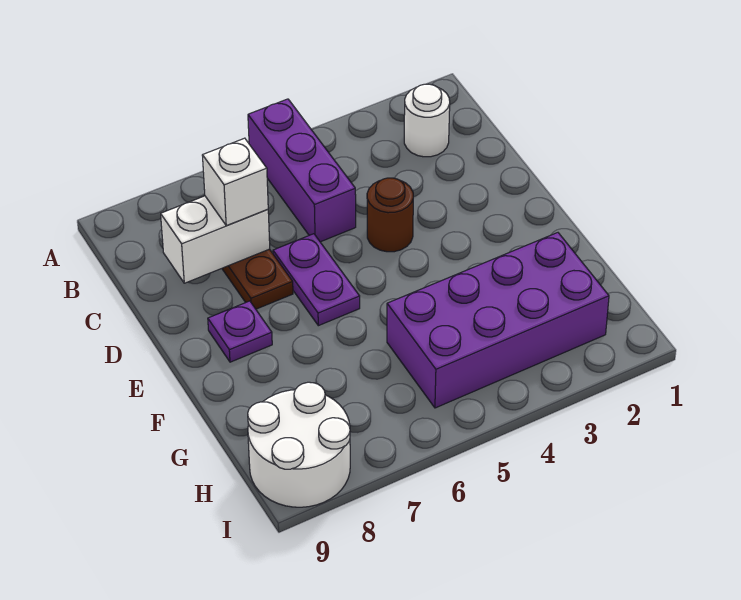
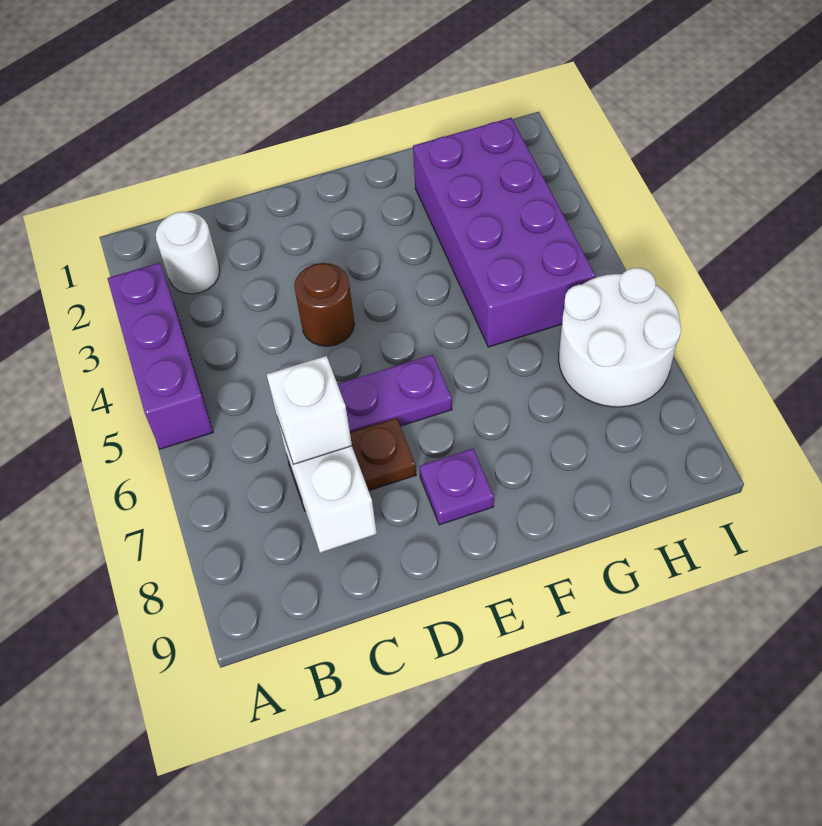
purple 1x3 brick [248,99,356,242] -> purple 1x3 brick turned to [107,263,213,449]
white 2x2 round brick [248,382,350,507] -> white 2x2 round brick moved to [559,268,681,407]

